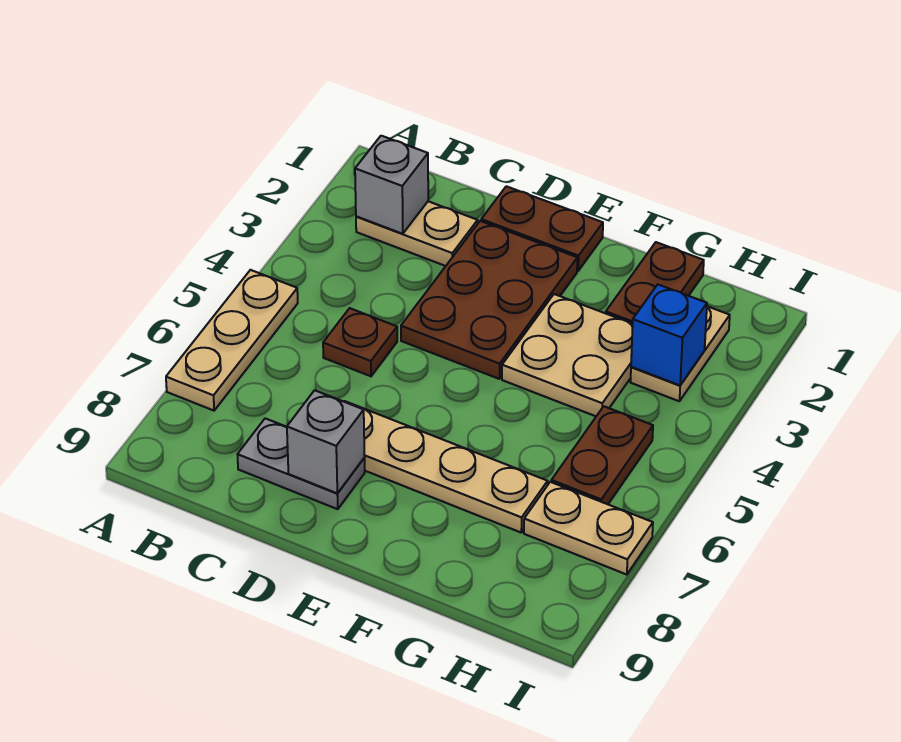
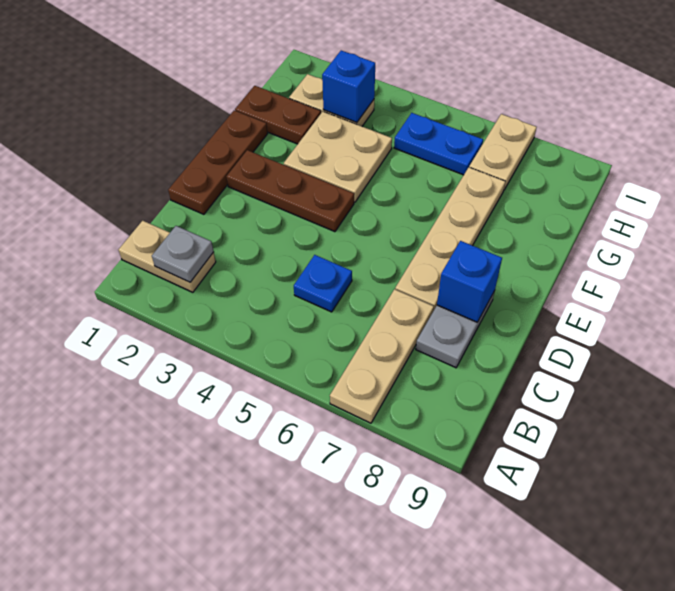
tan 1x3 plate [166,270,298,411] -> tan 1x3 plate turned to [330,289,434,423]
tan 1x2 plate [356,201,478,266] -> tan 1x2 plate turned to [118,221,216,292]
grey 1x1 brick [355,136,428,234] -> grey 1x1 plate [152,226,214,282]
brown 1x1 plate [323,308,397,376] -> blue 1x1 plate [294,255,352,312]
brown 1x2 plate [481,186,603,271] -> brown 1x3 plate [168,110,268,214]
brown 2x3 plate [401,221,577,379] -> brown 1x3 plate [226,150,354,232]
grey 1x1 brick [287,390,365,493] -> blue 1x1 brick [437,241,502,322]
brown 1x2 plate [551,406,653,504] -> blue 1x2 plate [394,113,483,175]

